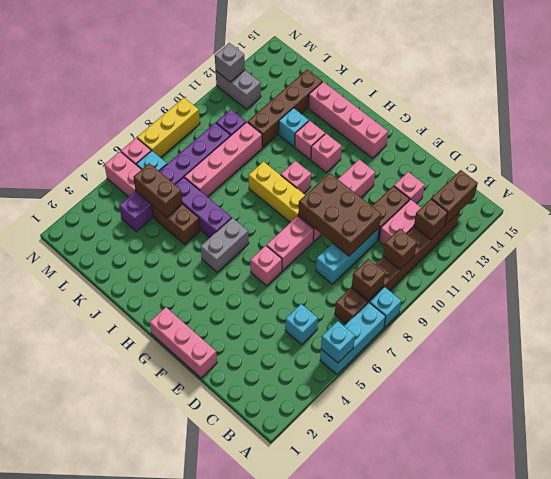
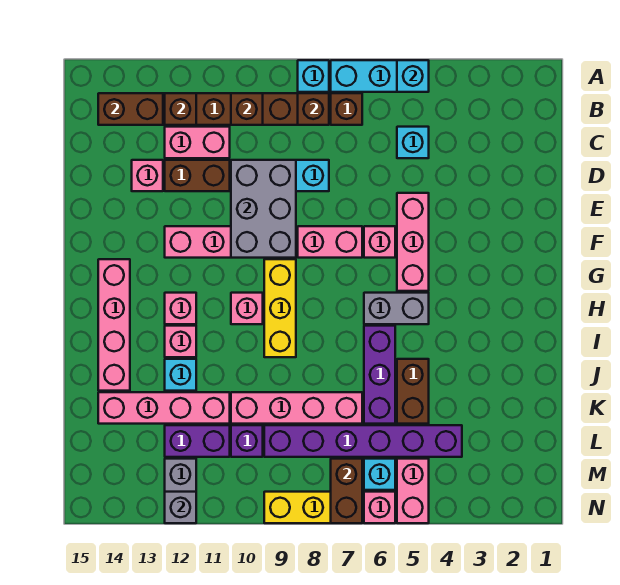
brown 2x3 brick [298,173,381,256] -> grey 2x3 brick [231,160,296,258]
pink 1x3 brick [150,307,217,378] -> pink 1x3 brick moved to [397,193,429,291]
brown 1x2 brick [133,163,183,217] -> brown 1x2 brick moved to [331,459,362,523]
brown 1x4 brick [247,70,322,148] -> pink 1x4 brick [98,392,230,424]
none -> purple 1x2 brick [165,425,230,457]

